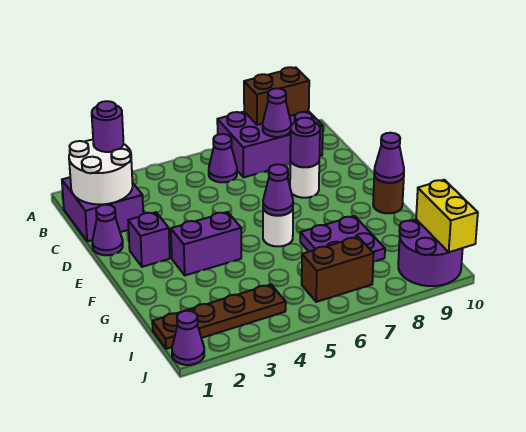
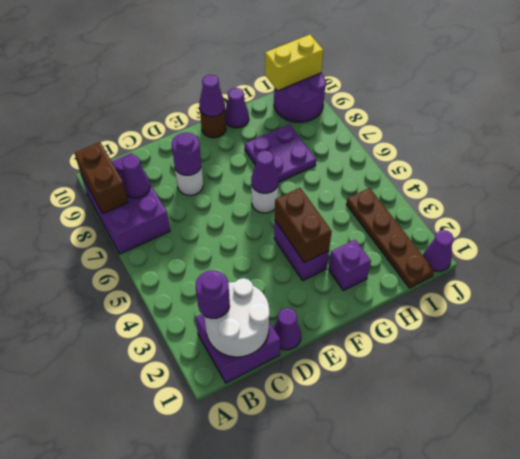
purple 1x1 cone [209,134,237,182] -> purple 1x1 cone moved to [225,88,249,128]
purple 1x1 brick [128,212,170,267] -> purple 1x1 brick moved to [329,240,371,291]
brown 1x2 brick [302,237,374,302] -> brown 1x2 brick moved to [275,188,332,263]

